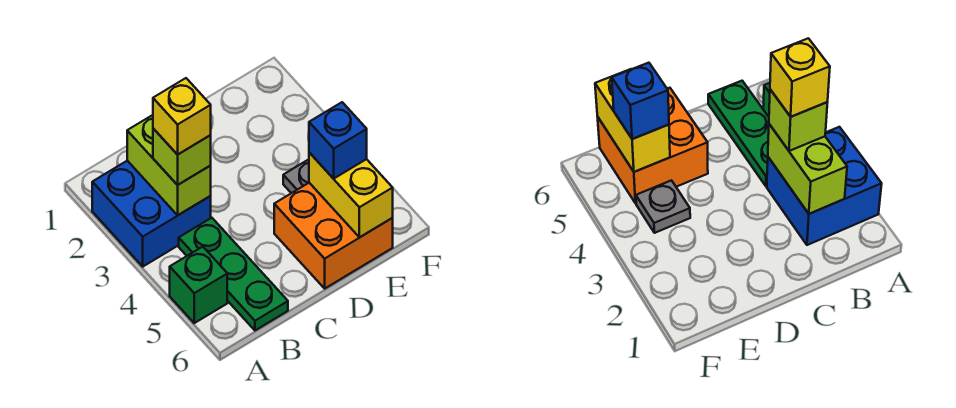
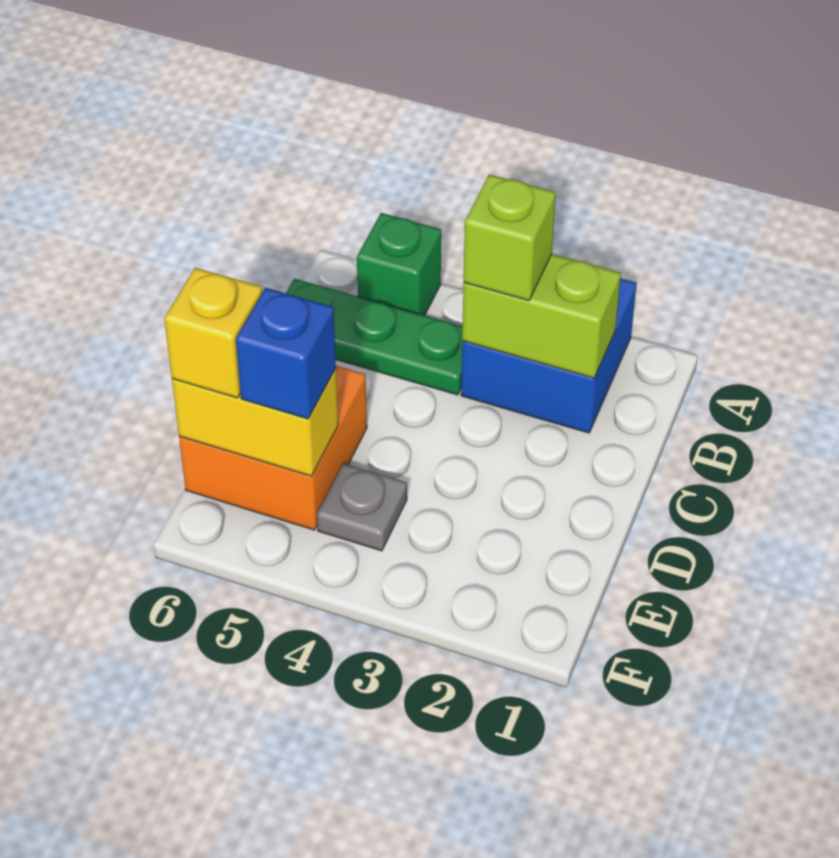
yellow 1x1 brick [153,78,211,155] -> yellow 1x1 brick moved to [164,268,262,398]

